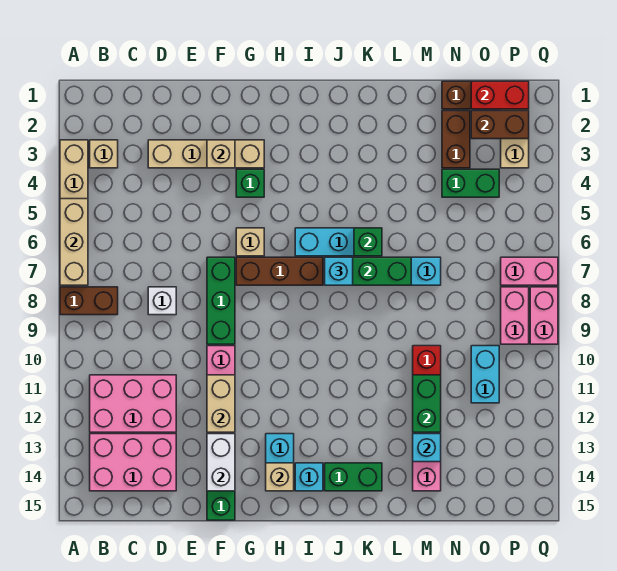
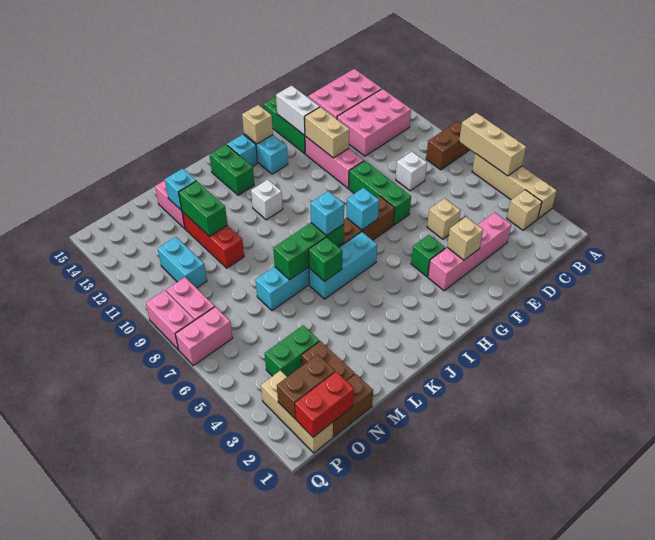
tan 1x4 brick [148,140,264,168] -> pink 1x4 brick [428,212,511,291]
tan 1x1 brick [236,228,264,256] -> tan 1x1 brick moved to [427,198,461,239]
none -> cyan 1x1 brick [347,188,379,230]
none -> white 1x1 brick [251,180,283,220]
green 1x2 brick [325,463,382,491] -> green 1x2 brick turned to [209,144,254,195]

